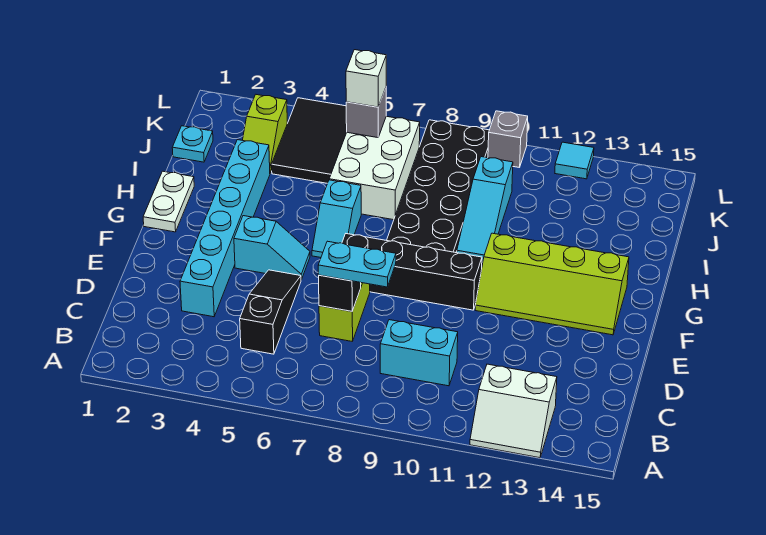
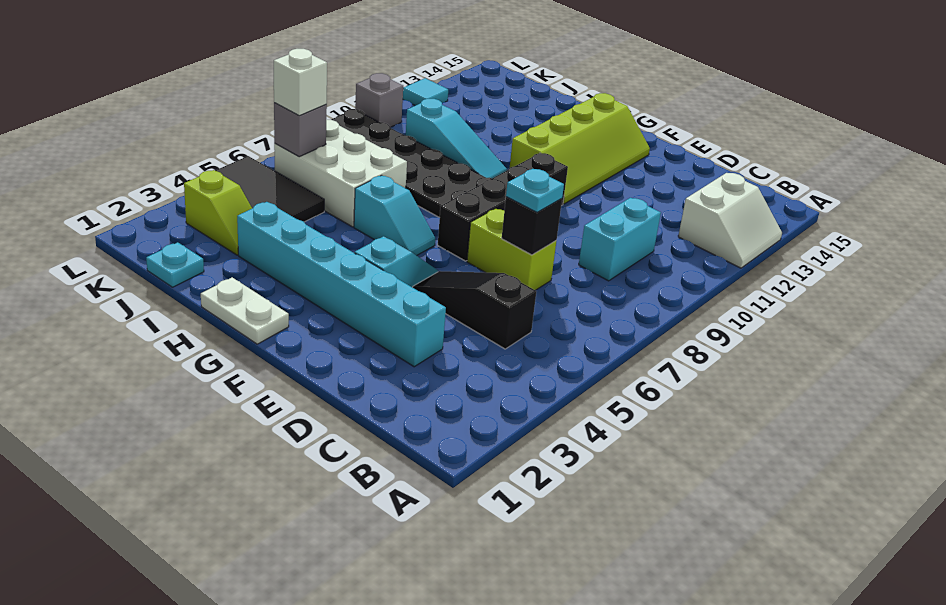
cyan 1x2 plate [318,241,396,287] -> cyan 1x1 plate [506,169,564,212]

